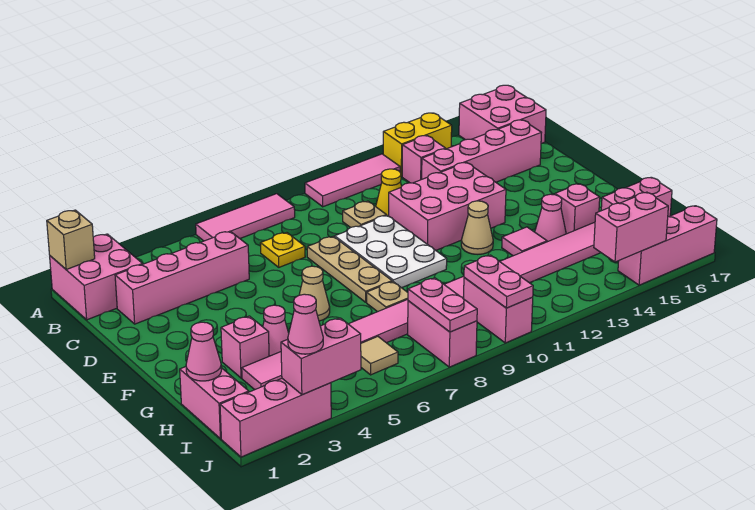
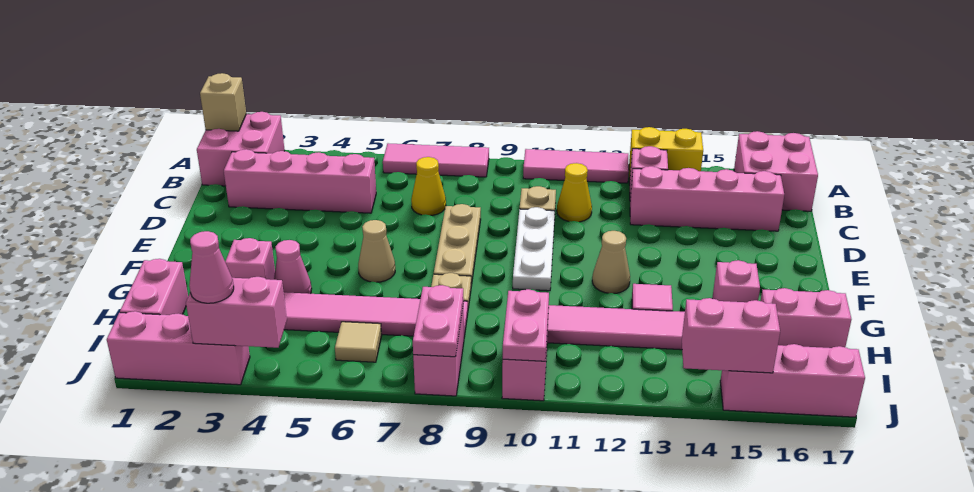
yellow 1x1 plate [260,233,305,267] -> yellow 1x1 cone [411,157,446,215]
white 2x3 plate [335,215,447,288] -> white 1x3 plate [513,207,555,291]
pink 2x3 brick [389,162,506,250] -> none
pink 1x1 cone [535,194,566,242] -> none
pink 1x1 cone [186,322,221,381] -> none

